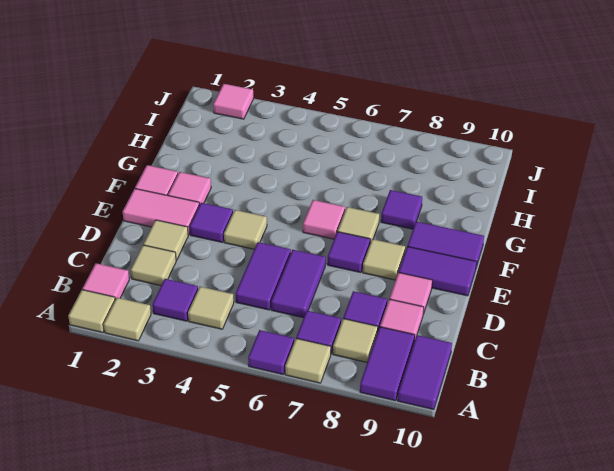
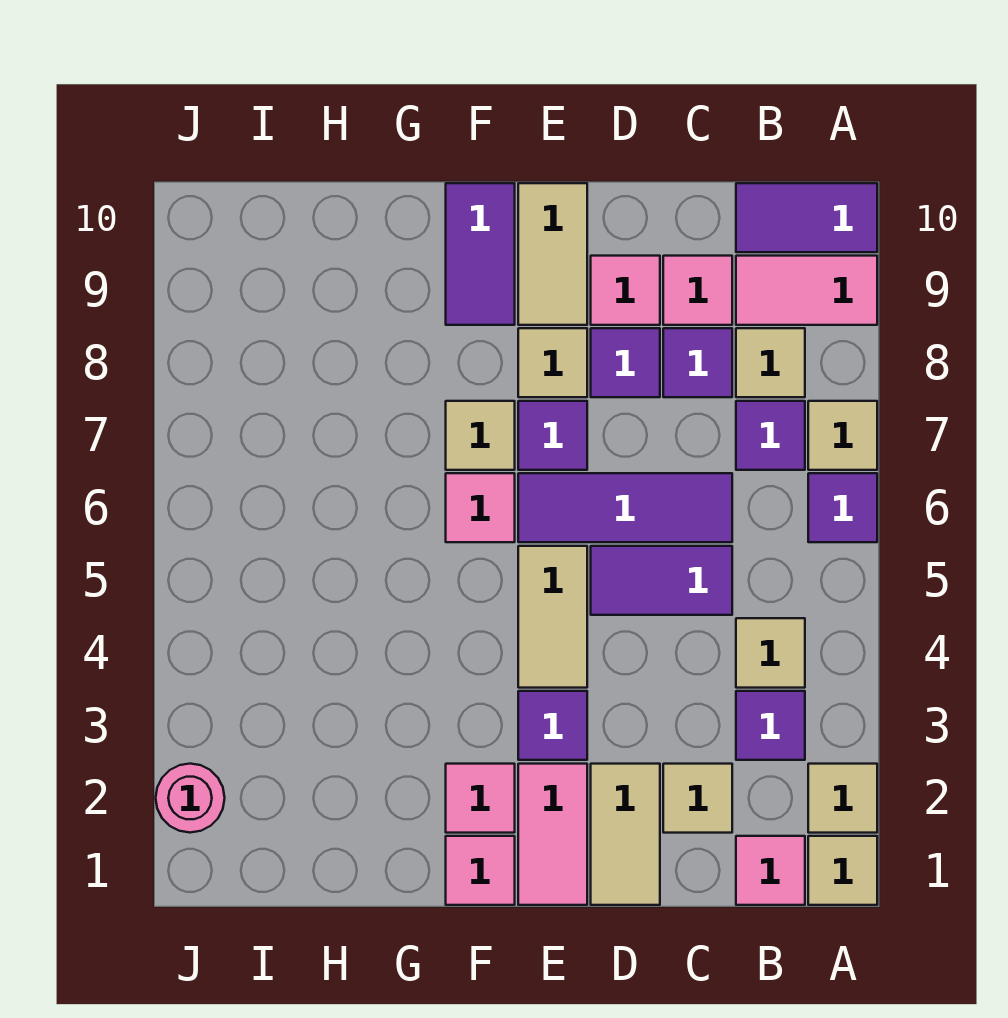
purple 1x2 tile [360,327,415,401] -> pink 1x2 tile [736,256,877,325]
purple 1x2 tile [271,250,326,318] -> purple 1x3 tile [518,473,732,542]
tan 1x1 tile [143,220,188,260] -> tan 1x2 tile [591,764,660,905]
tan 1x1 tile [224,210,267,249] -> tan 1x2 tile [518,546,587,688]
purple 1x2 tile [399,247,477,296] -> tan 1x2 tile [518,183,587,325]
purple 1x1 tile [381,190,422,229] -> purple 1x1 tile moved to [591,328,660,397]
pink 1x1 tile [213,84,253,119] -> pink 1x1 round brick [156,764,225,833]

